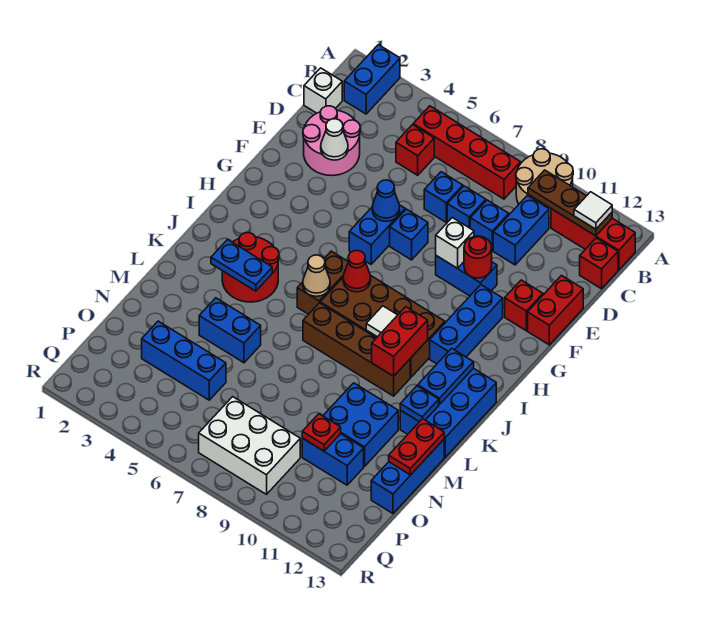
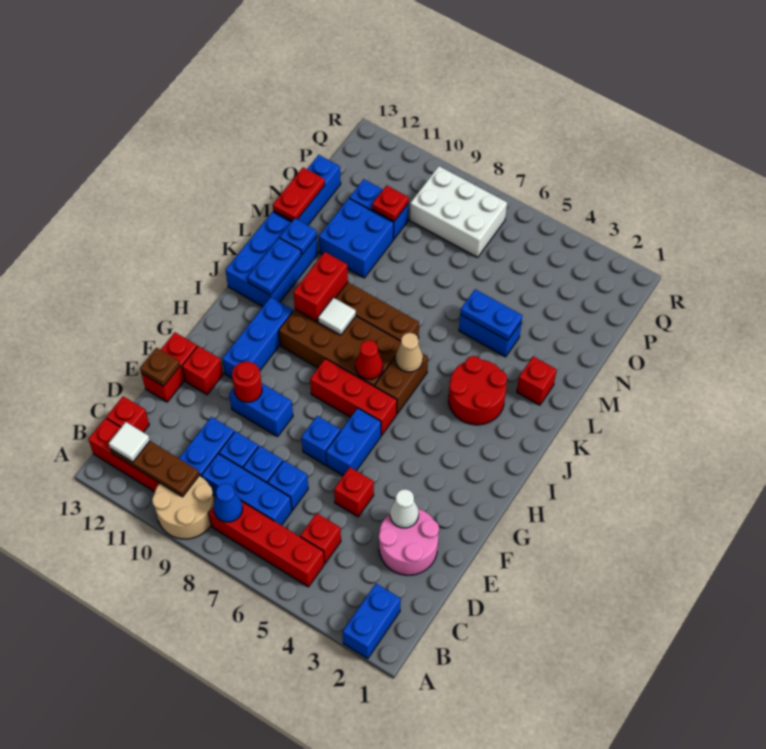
white 1x1 brick [304,68,342,113] -> none
none -> red 1x1 brick [334,467,374,517]
none -> brown 1x1 plate [140,348,180,386]
blue 1x1 cone [372,180,400,221] -> blue 1x1 cone moved to [214,483,243,522]
white 1x1 brick [436,218,474,268] -> none
none -> red 1x3 brick [310,359,397,435]
blue 1x2 plate [211,240,272,291] -> blue 1x2 plate moved to [460,289,522,341]
none -> red 1x1 brick [517,356,557,405]
blue 1x3 brick [142,321,226,400] -> blue 1x3 brick moved to [202,454,292,525]

